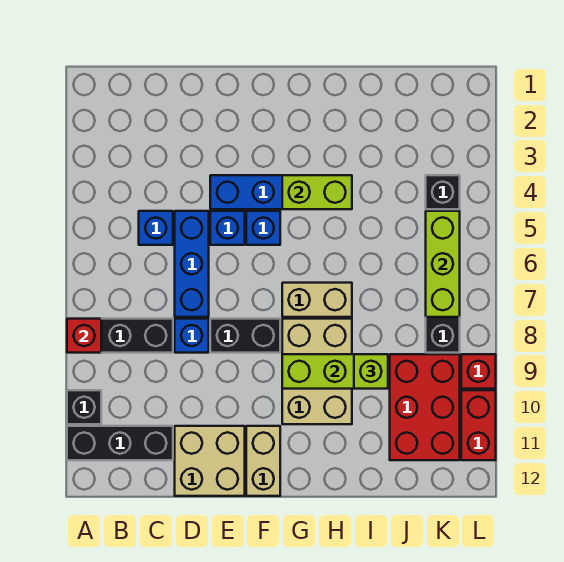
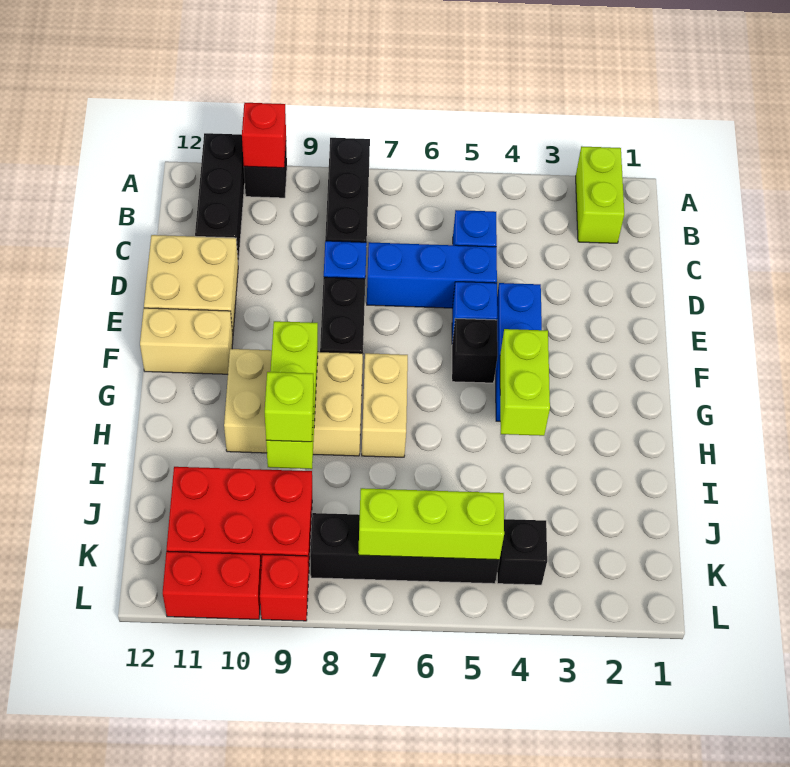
none -> lime 1x2 brick [576,146,624,243]
red 1x1 brick [67,319,101,353] -> red 1x1 brick moved to [242,103,286,168]
blue 1x1 brick [246,211,280,245] -> black 1x1 brick [452,318,498,383]

